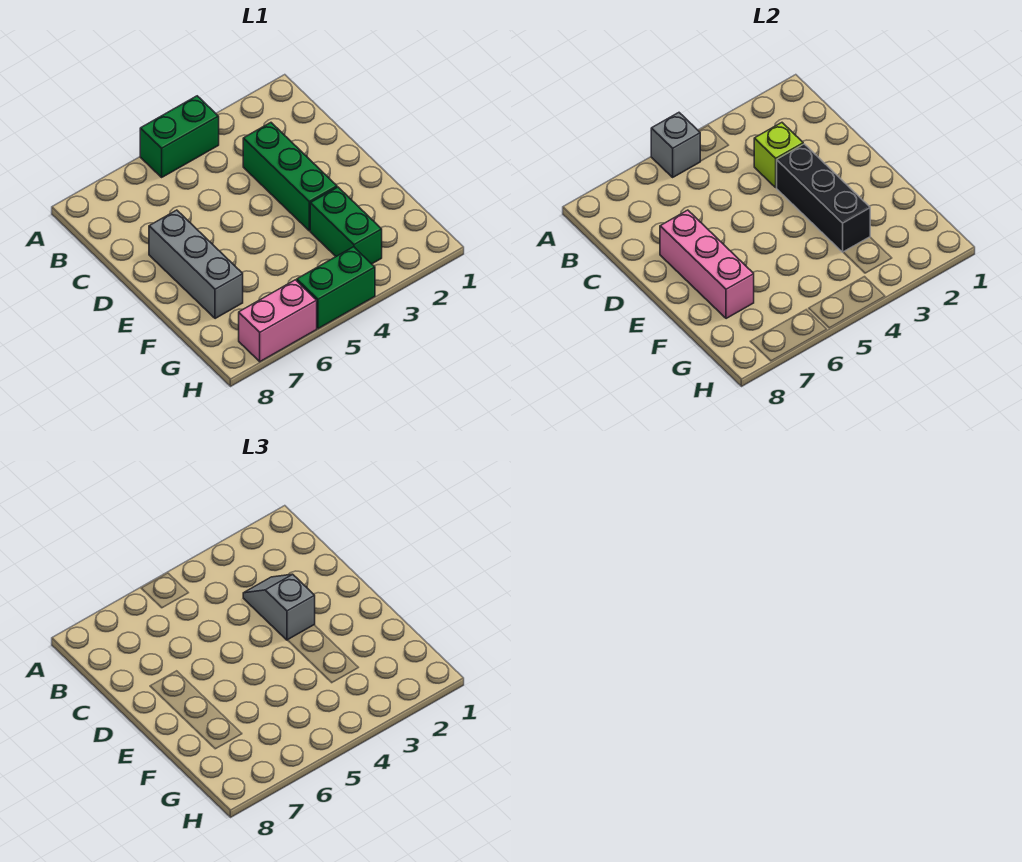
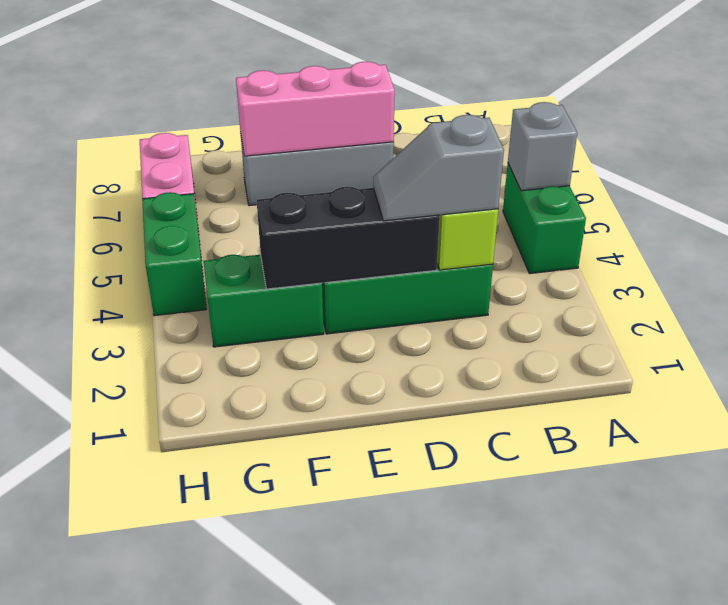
grey 1x2 slope [243,574,315,640] -> grey 1x2 slope turned to [373,115,504,221]

